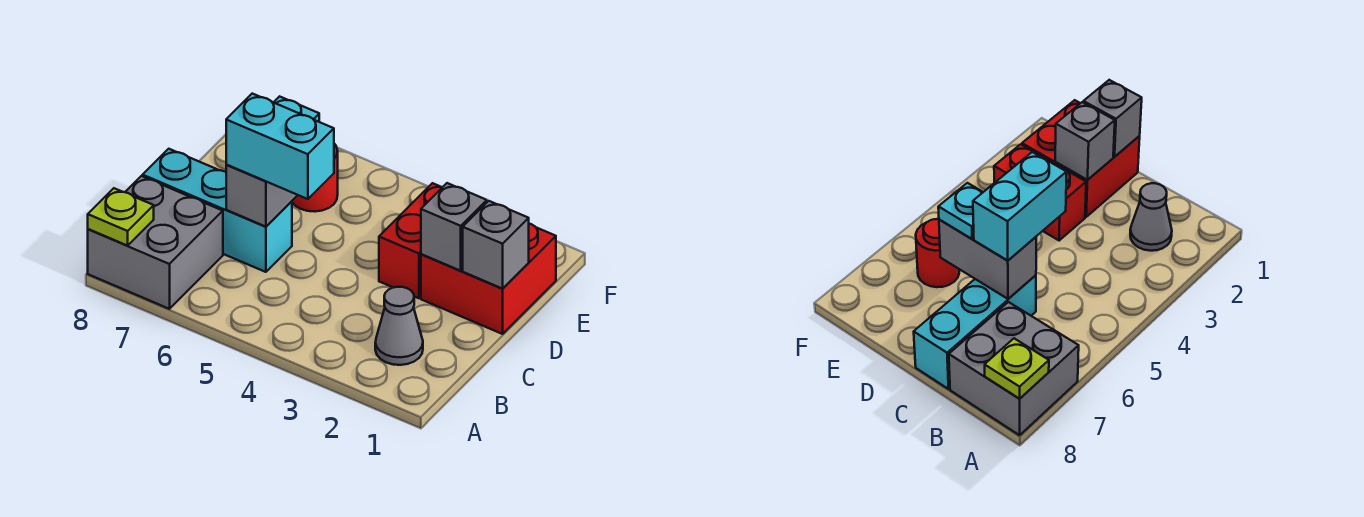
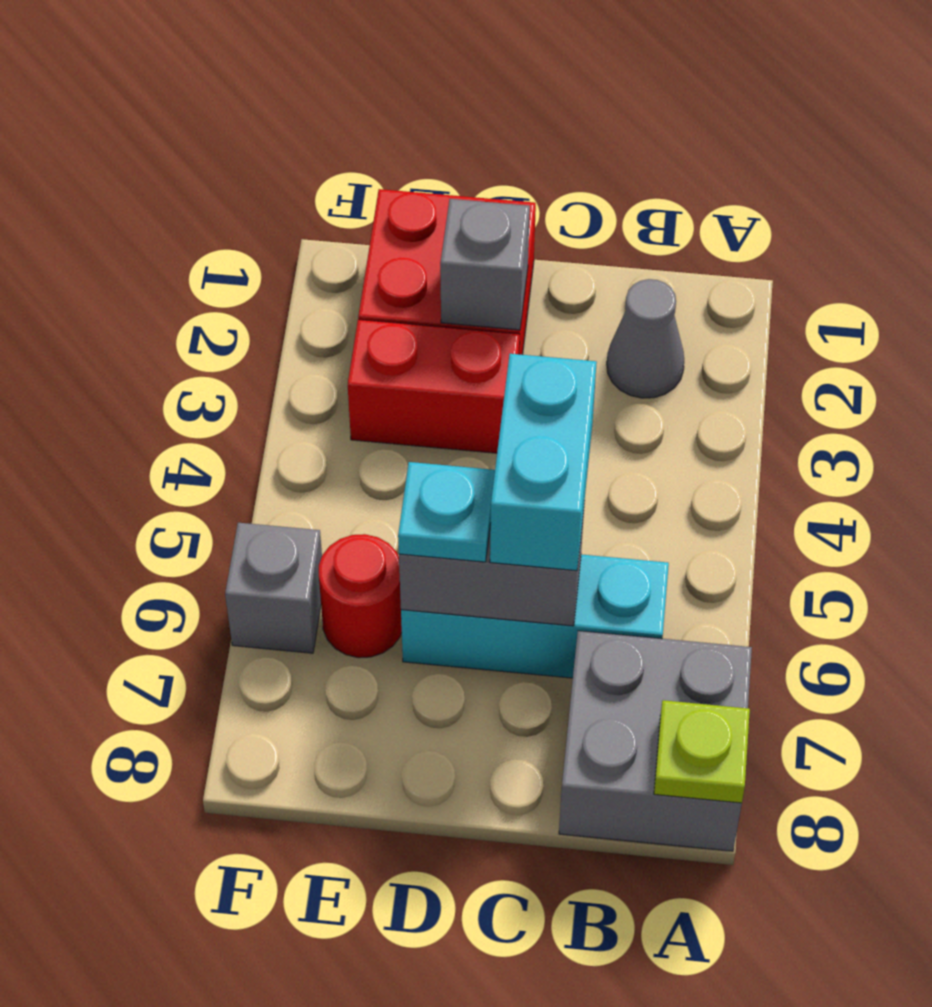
cyan 1x3 brick [142,149,292,272] -> cyan 1x3 brick turned to [401,554,669,678]
grey 1x1 brick [463,201,529,289] -> grey 1x1 brick moved to [225,523,322,653]

